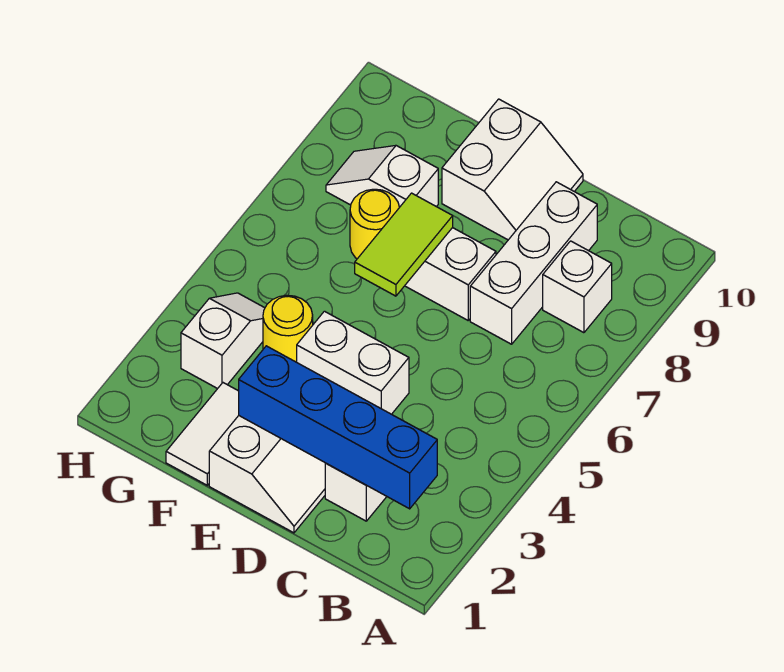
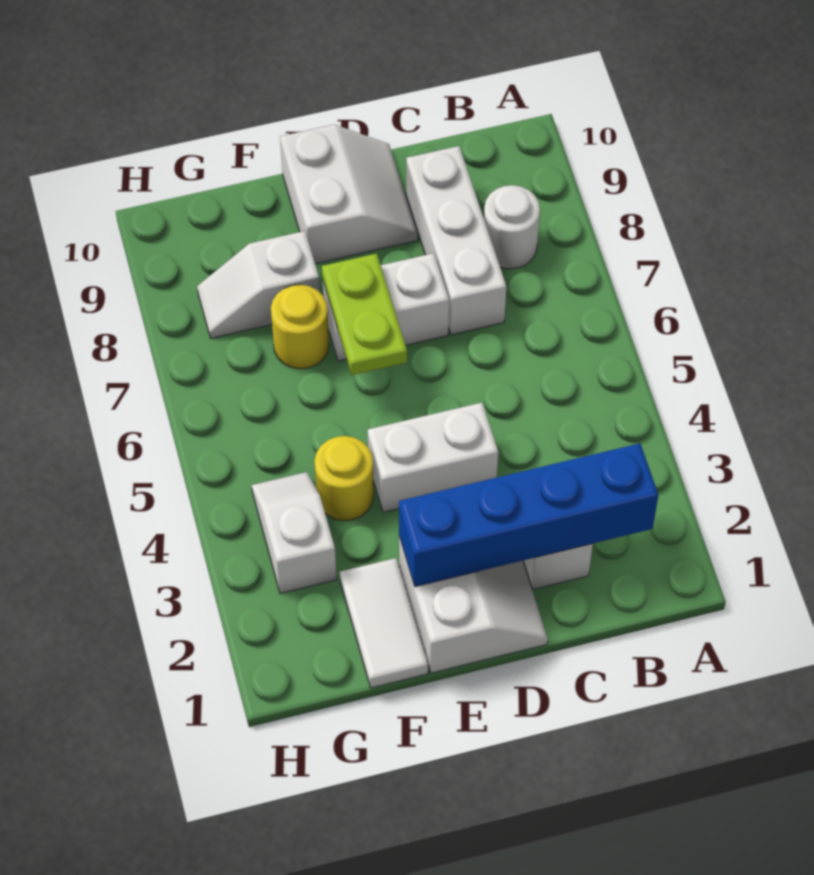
white 1x1 brick [543,241,612,333] -> white 1x1 round brick [484,185,540,269]
lime 1x2 tile [355,193,453,296] -> lime 1x2 plate [322,253,407,375]

